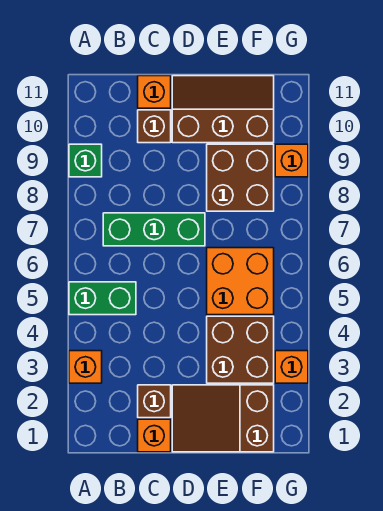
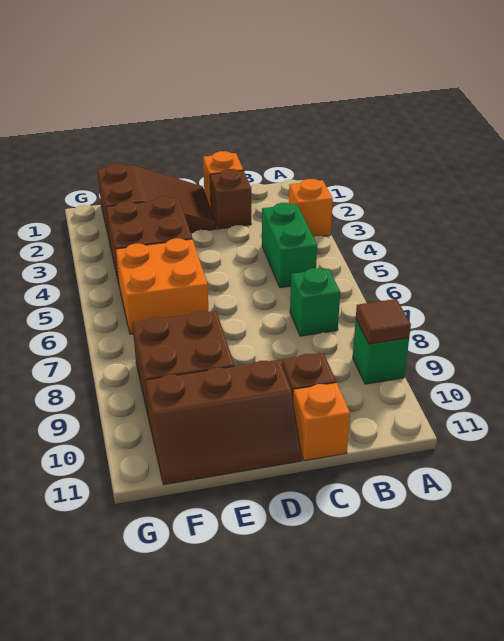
green 1x2 brick [69,282,136,315] -> green 1x2 brick turned to [262,203,317,288]
none -> brown 1x1 tile [356,299,411,344]
green 1x3 brick [103,213,205,246] -> green 1x1 brick [290,268,340,336]
orange 1x1 brick [275,351,308,383] -> none
orange 1x1 brick [275,144,308,177] -> none

